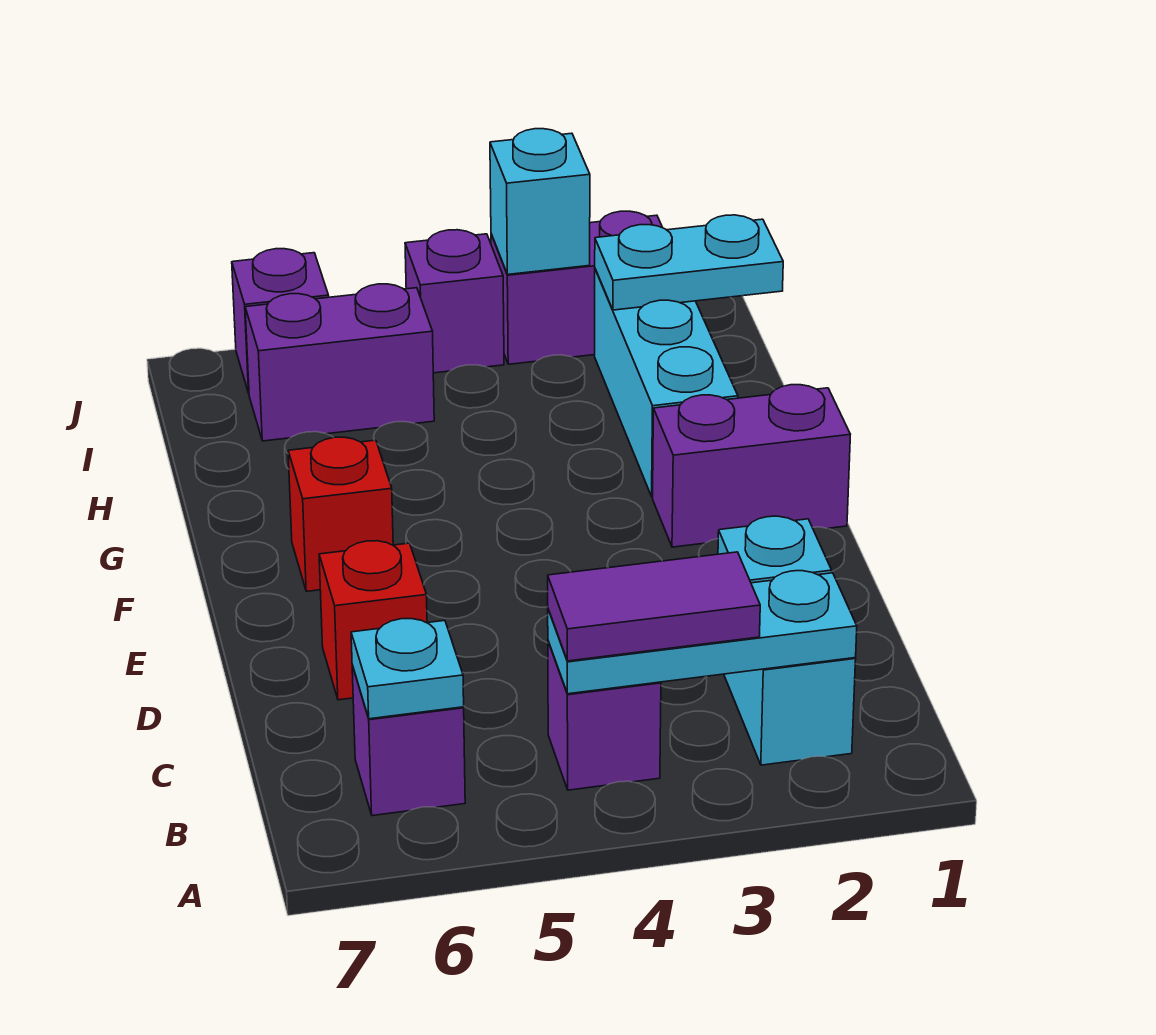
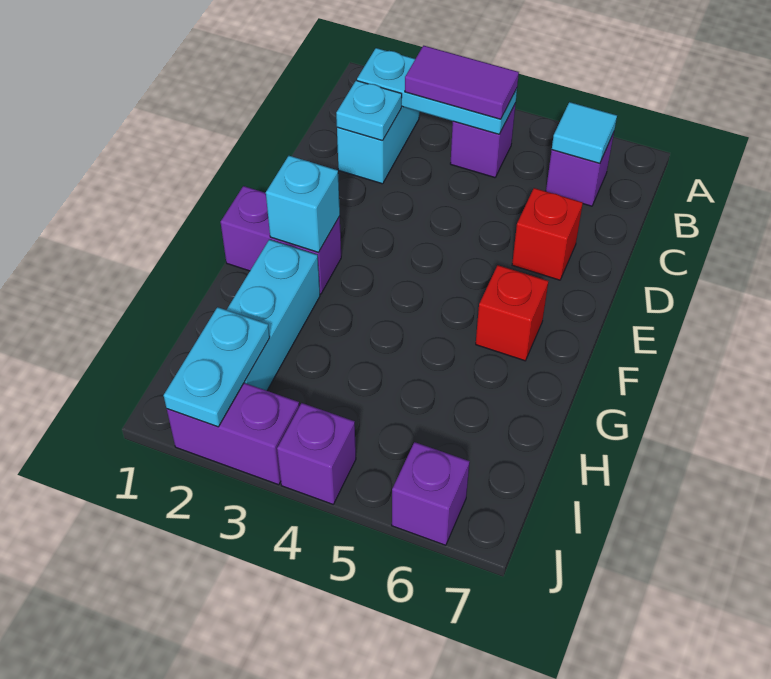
cyan 1x1 plate [351,619,464,719] -> cyan 1x1 tile [552,102,617,163]
cyan 1x2 plate [595,215,783,310] -> cyan 1x2 plate turned to [164,307,270,427]
purple 1x2 brick [245,284,434,441] -> none
cyan 1x1 brick [490,129,590,274] -> cyan 1x1 brick moved to [266,156,340,252]

